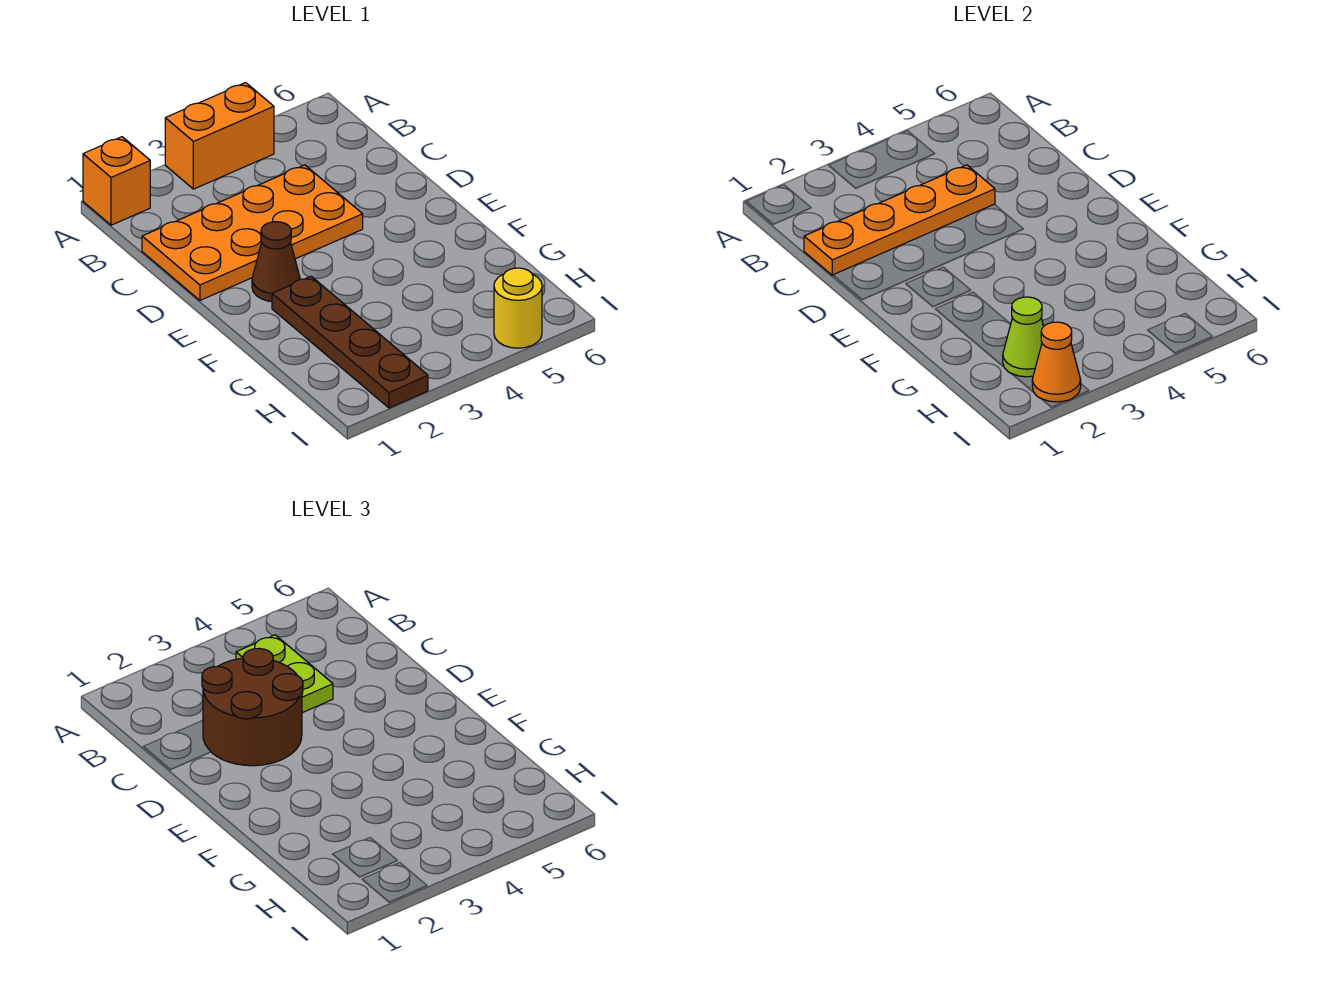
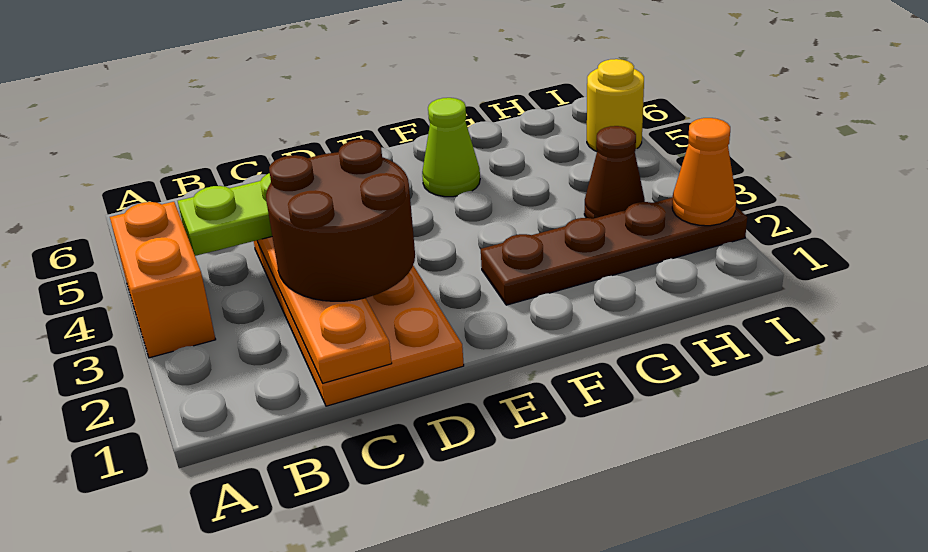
orange 1x1 brick [83,137,150,225] -> none
brown 1x1 cone [252,222,300,301] -> brown 1x1 cone moved to [584,126,645,219]
lime 1x1 cone [1003,297,1044,377] -> lime 1x1 cone moved to [422,98,480,197]

